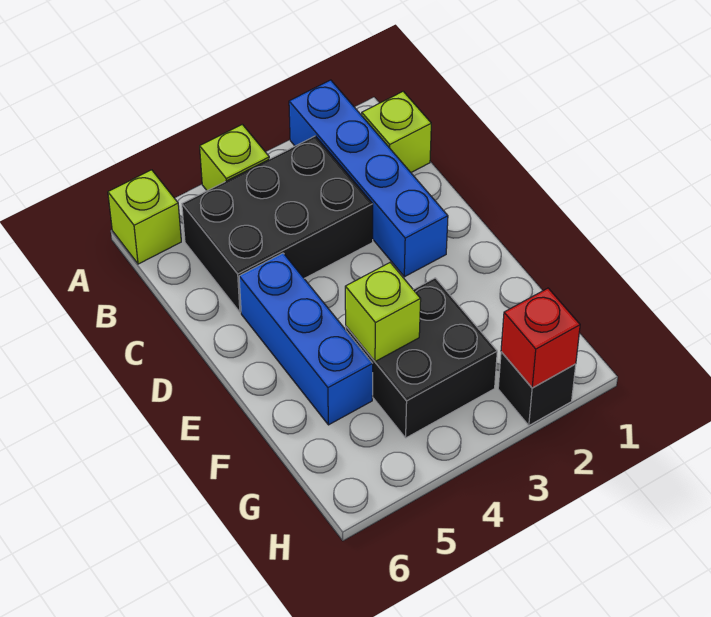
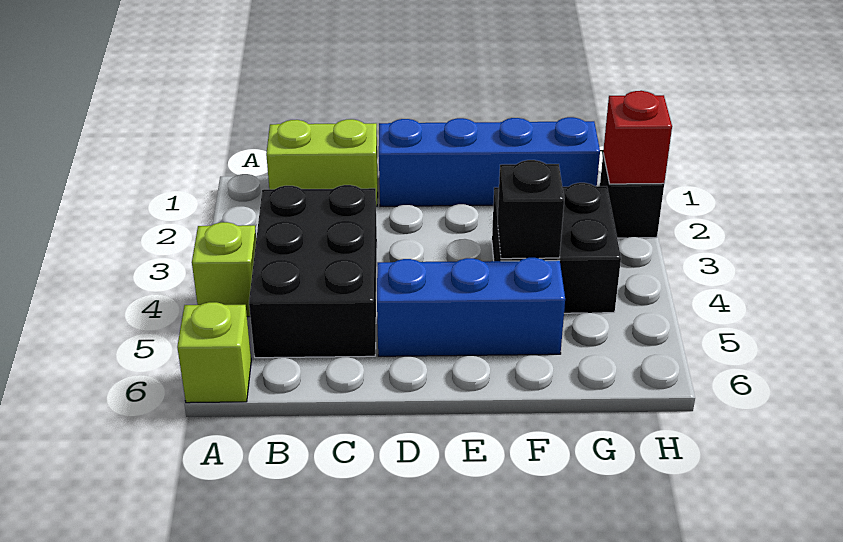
blue 1x4 brick [289,80,448,277] -> blue 1x4 brick moved to [379,117,600,206]
lime 1x1 brick [362,91,431,172] -> lime 1x2 brick [266,119,378,206]
lime 1x1 brick [345,263,421,362] -> black 1x1 brick [498,160,564,259]

